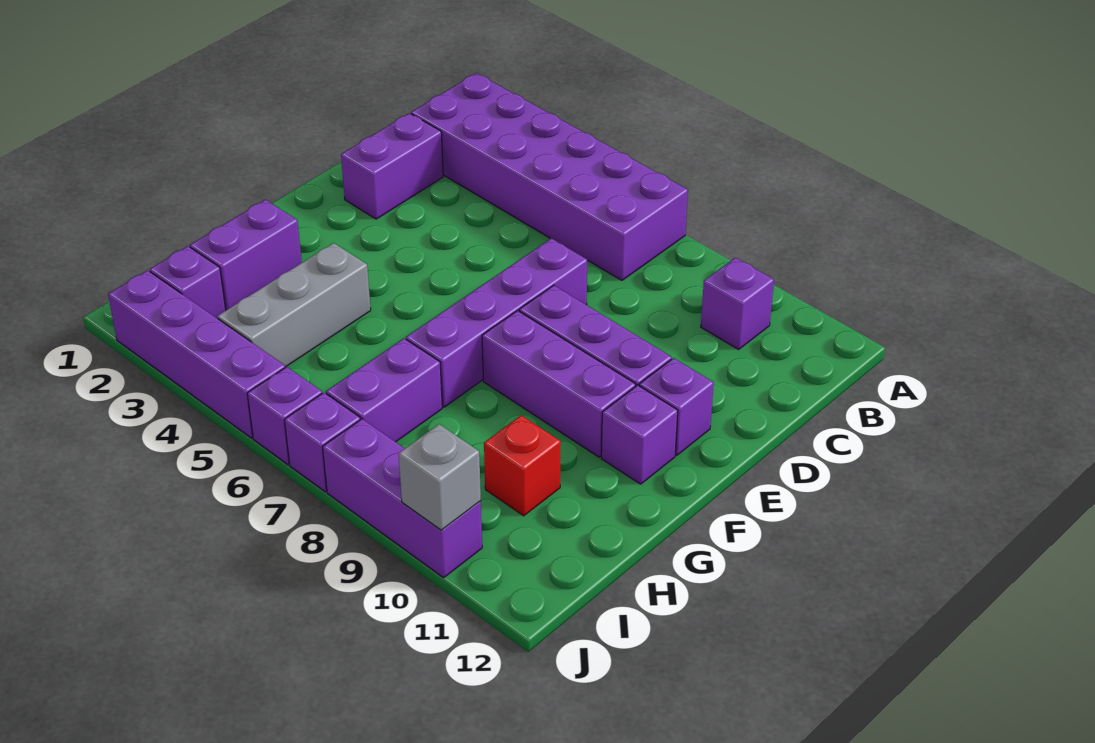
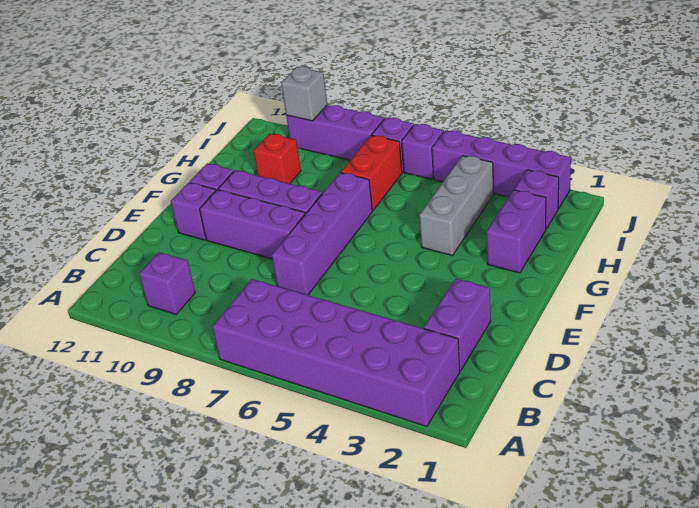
purple 1x2 brick [326,338,442,442] -> red 1x2 brick [341,135,402,211]

